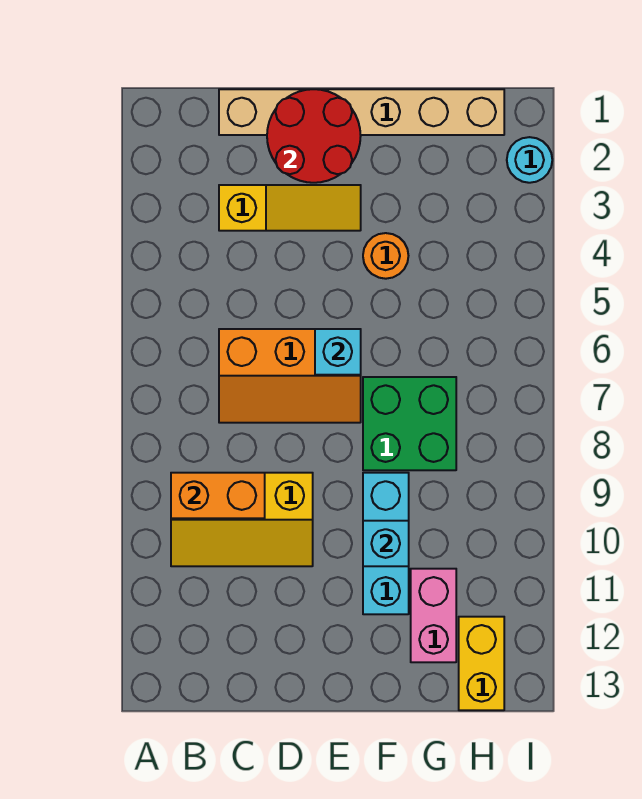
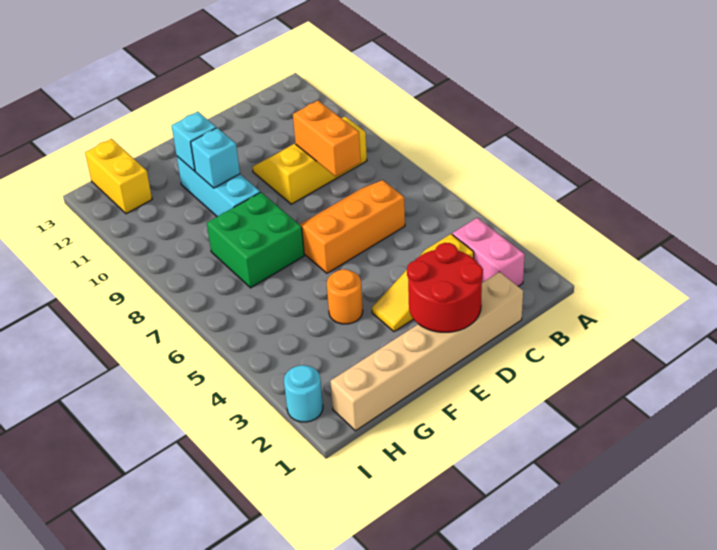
orange 1x2 brick [171,473,265,518] -> orange 1x2 brick turned to [293,101,361,176]
cyan 1x1 brick [315,329,361,375] -> cyan 1x1 brick moved to [172,112,216,171]
pink 1x2 brick [411,569,456,662] -> pink 1x2 brick moved to [452,218,525,286]

